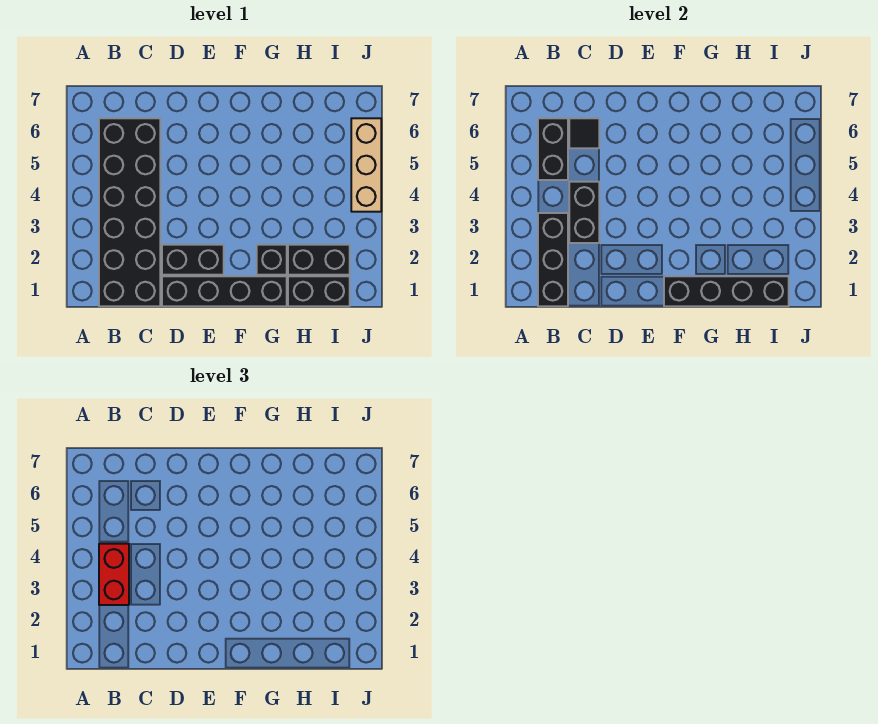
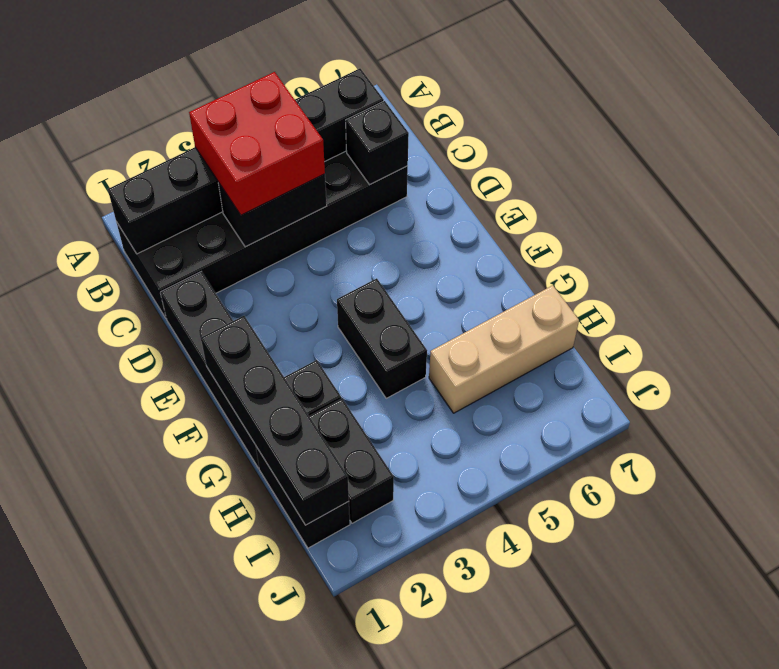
red 1x2 brick [99,544,129,605] -> red 2x2 brick [189,72,325,215]
black 1x1 tile [569,118,599,148] -> black 1x1 brick [346,101,409,185]
black 1x2 brick [162,245,224,275] -> black 1x2 brick moved to [337,278,427,398]
tan 1x3 brick [351,118,381,212] -> tan 1x3 brick moved to [429,285,579,413]

